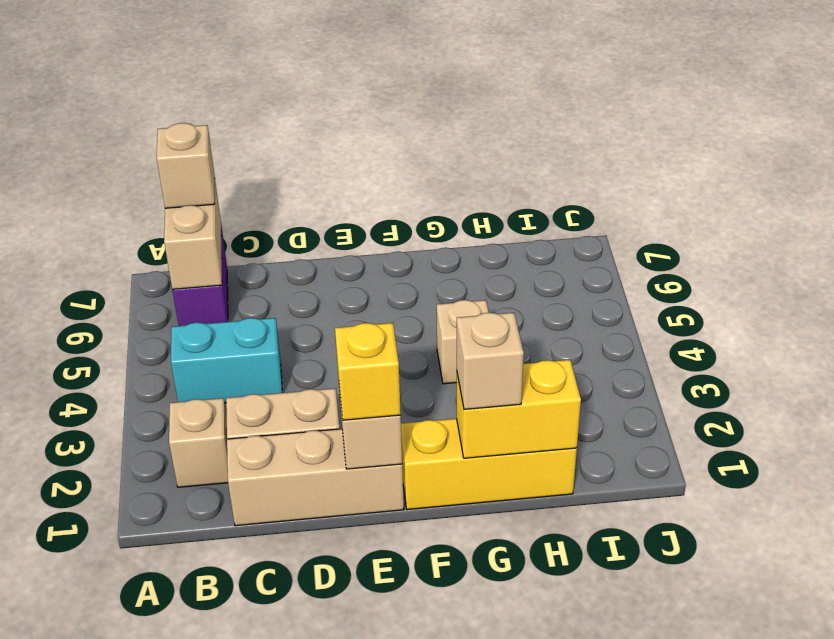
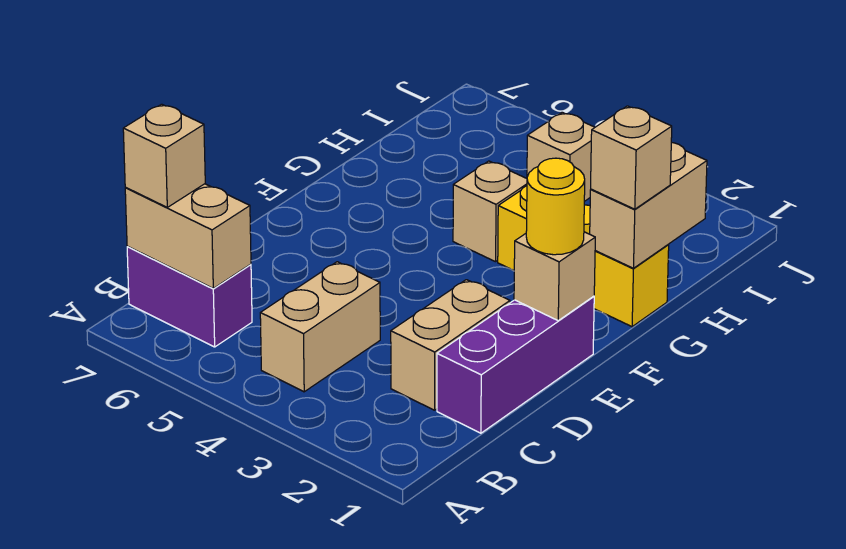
tan 1x1 brick [169,398,228,487] -> tan 1x1 brick moved to [527,112,595,201]
cyan 1x2 brick [171,318,282,403] -> tan 1x2 brick [260,262,380,392]
tan 1x3 brick [227,429,404,526] -> purple 1x3 brick [437,296,594,433]
yellow 1x1 brick [335,323,401,420] -> yellow 1x1 round brick [526,158,585,255]
yellow 1x3 brick [401,419,577,510] -> yellow 1x3 brick turned to [498,186,669,327]
yellow 1x2 brick [457,360,581,458] -> tan 1x2 brick [590,142,707,268]

